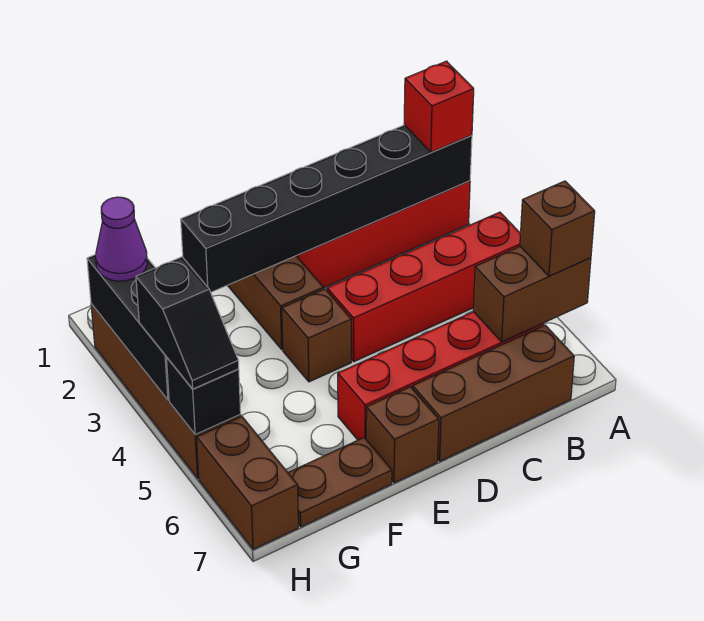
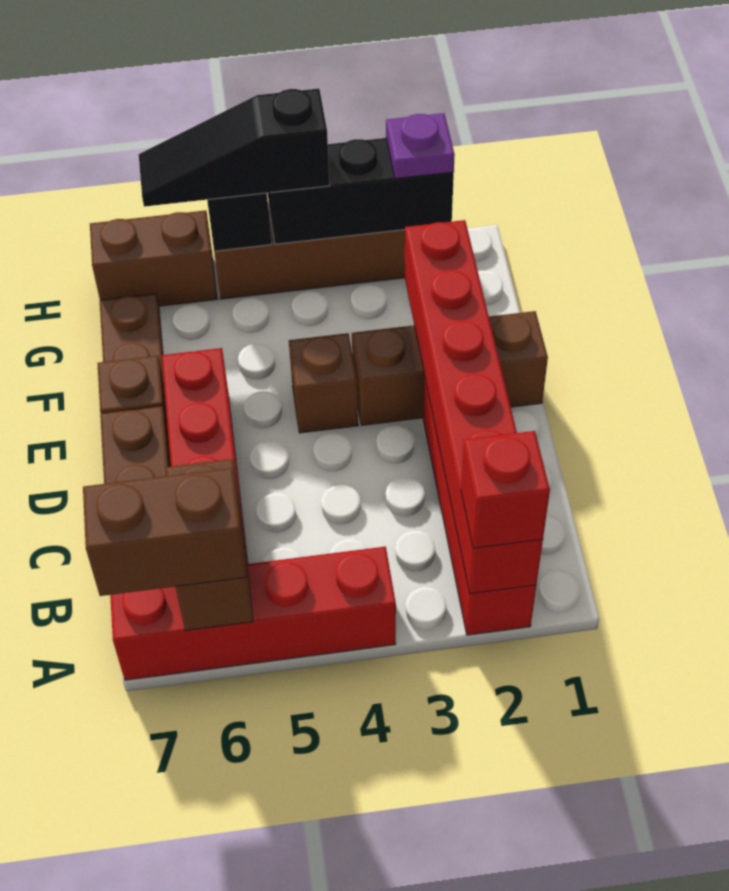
black 1x6 brick [181,125,472,292] -> red 1x6 brick [405,220,543,594]
red 1x4 brick [327,212,521,361] -> red 1x4 brick turned to [110,546,396,680]
brown 1x1 brick [520,181,595,276] -> brown 1x2 brick [83,468,247,596]
purple 1x1 cone [96,197,147,281] -> purple 1x1 plate [386,113,455,179]
black 1x2 slope [136,257,239,389] -> black 1x3 slope [139,89,330,207]

